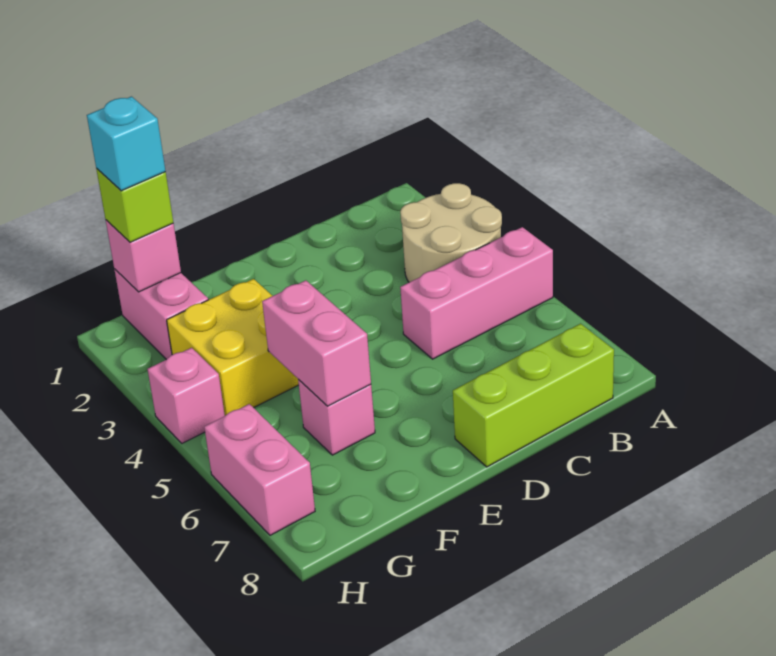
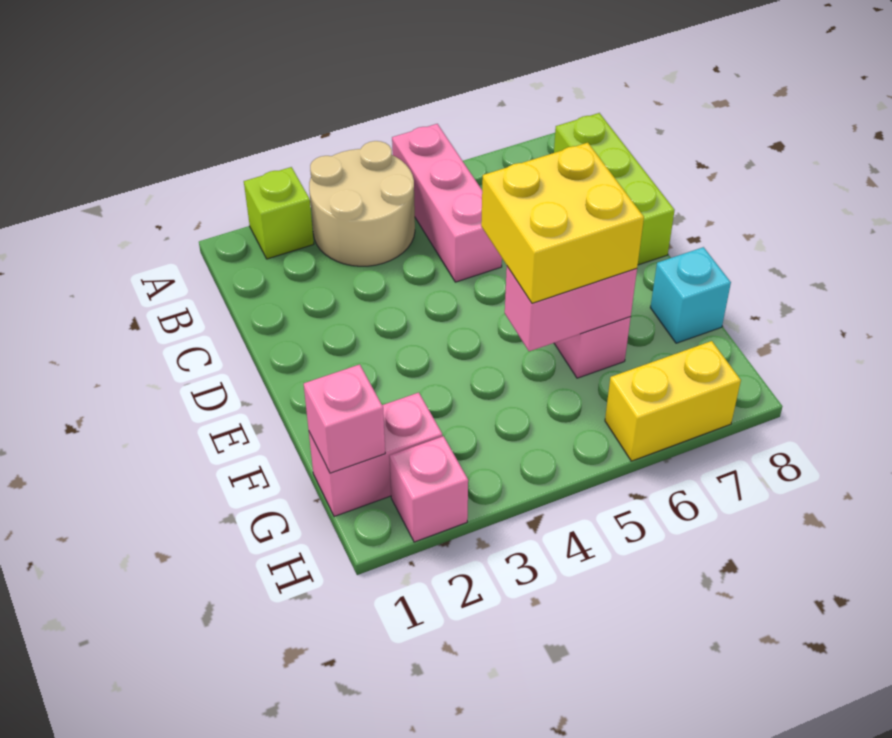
yellow 2x2 brick [167,279,299,416] -> yellow 2x2 brick moved to [481,143,644,303]
lime 1x1 brick [96,169,173,242] -> lime 1x1 brick moved to [244,167,314,259]
cyan 1x1 brick [87,97,166,191] -> cyan 1x1 brick moved to [650,247,731,343]
pink 1x1 brick [148,348,225,443] -> pink 1x1 brick moved to [389,436,468,542]
pink 1x2 brick [204,404,315,535] -> yellow 1x2 brick [605,341,741,461]

